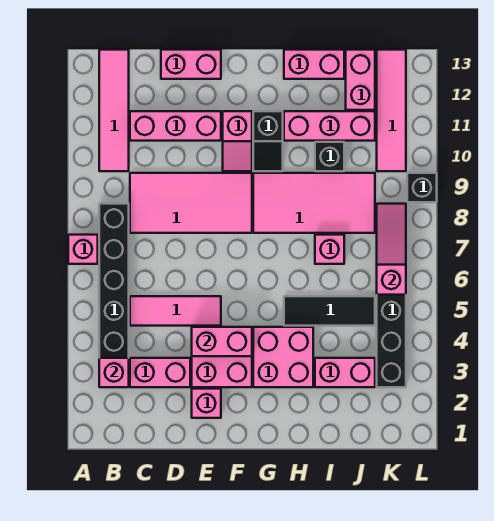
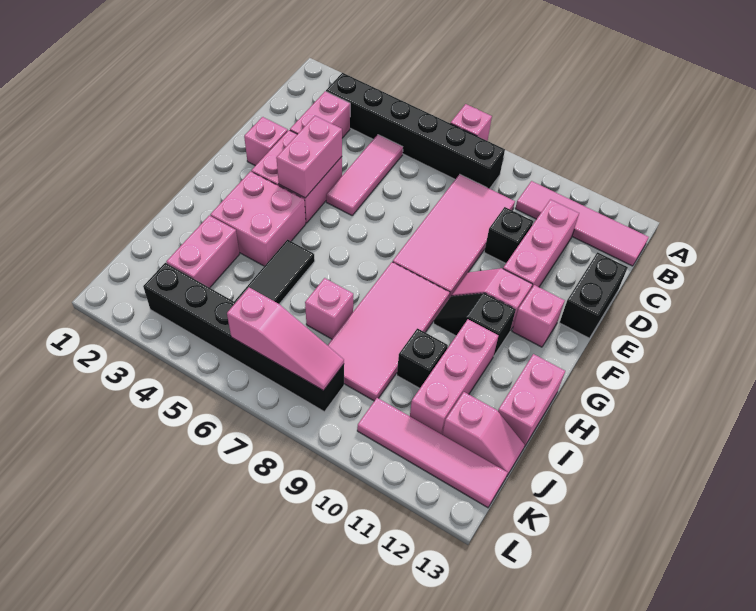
pink 1x1 brick [99,358,129,387] -> pink 1x1 brick moved to [512,285,565,347]
pink 1x2 brick [161,50,221,79] -> black 1x2 brick [559,252,628,338]
pink 1x2 brick [346,50,375,110] -> pink 1x2 slope [443,392,525,477]
black 1x1 brick [407,173,437,202] -> black 1x1 brick moved to [484,207,533,263]

